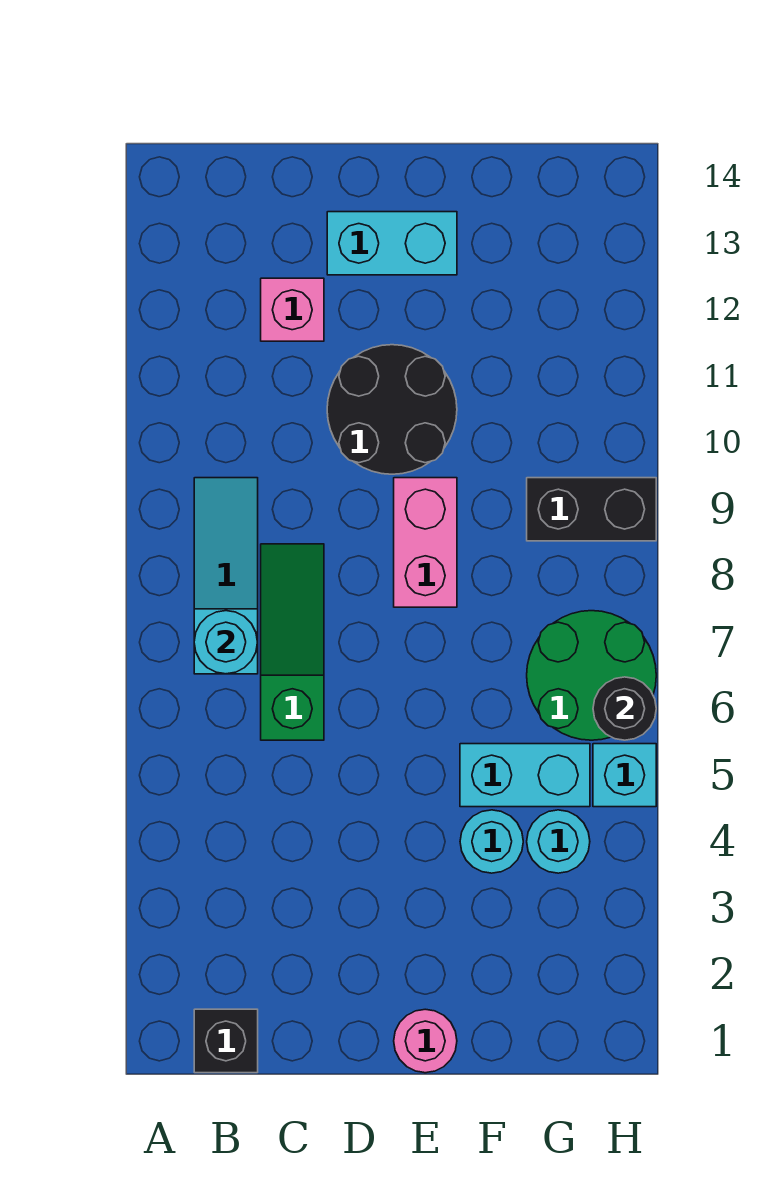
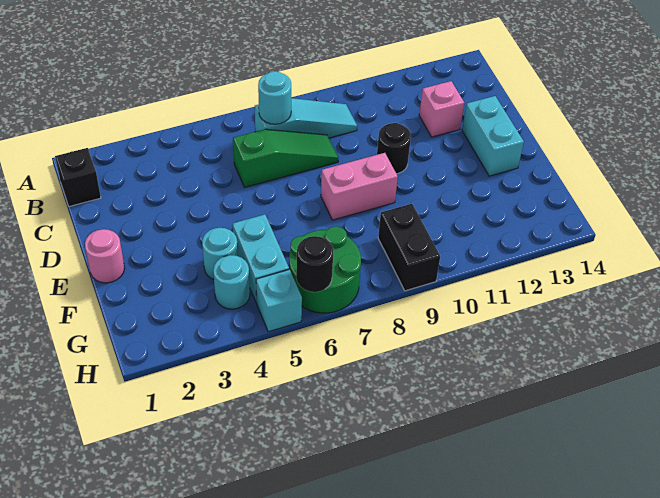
black 2x2 round brick [327,345,457,474] -> black 1x1 round brick [377,123,411,174]

